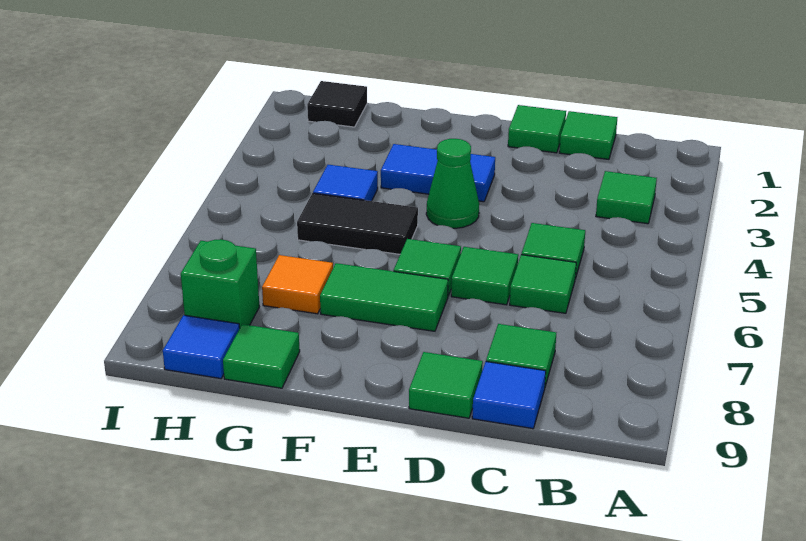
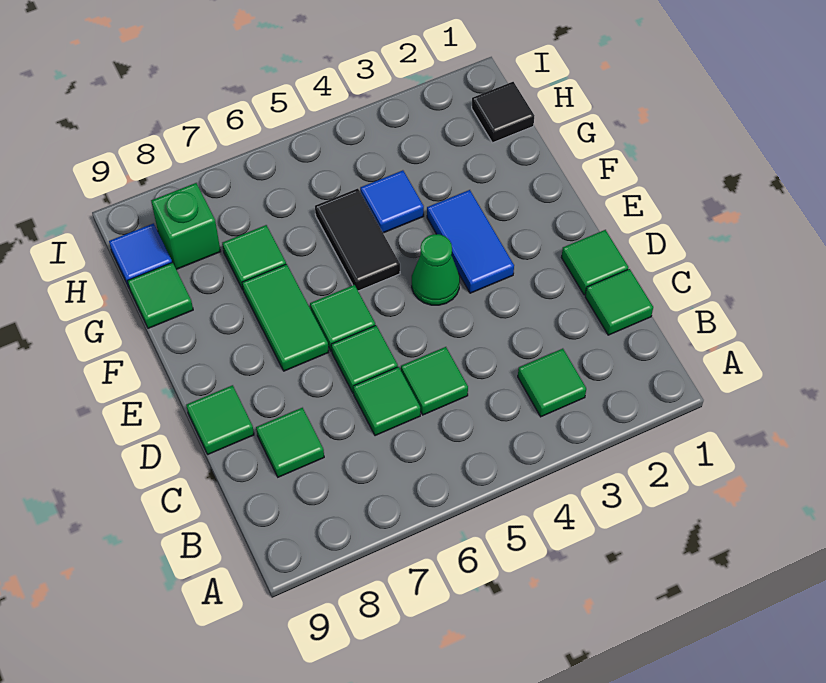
blue 1x1 tile [472,362,546,429] -> none
orange 1x1 tile [262,255,333,314] -> green 1x1 tile [222,225,286,290]

